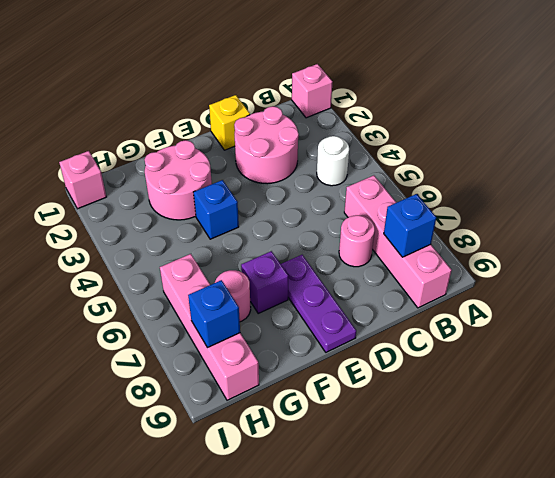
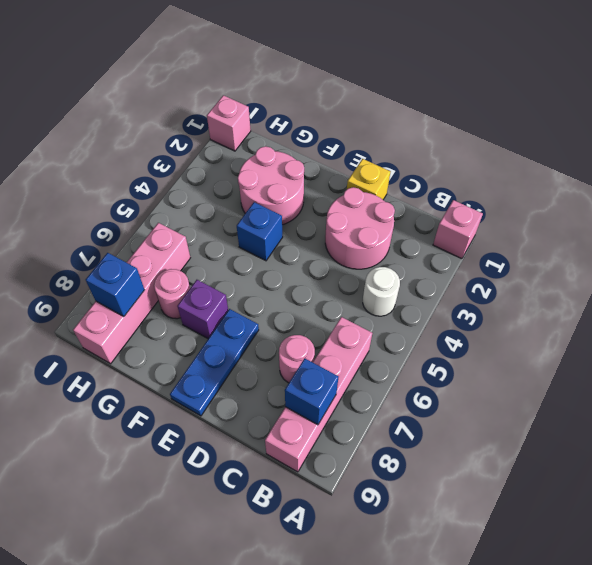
purple 1x3 plate [281,255,356,352] -> blue 1x3 plate [170,309,259,416]

